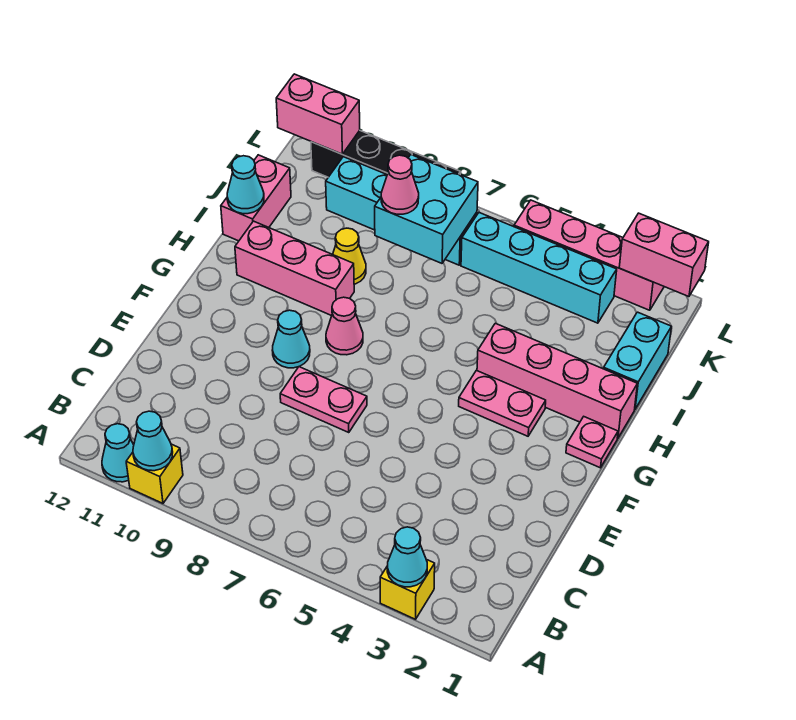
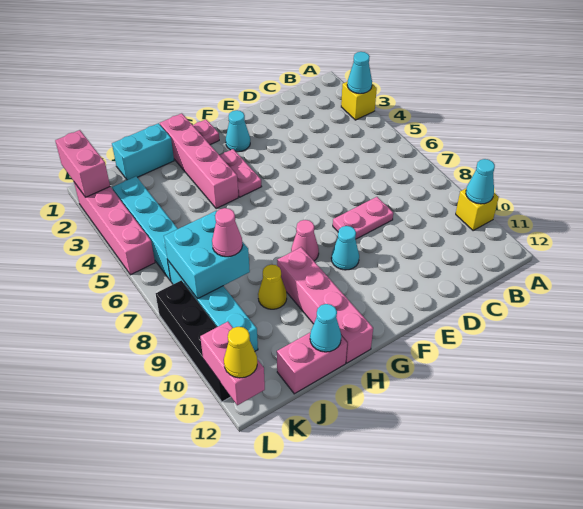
cyan 1x1 cone [102,424,134,482] -> cyan 1x1 cone moved to [226,110,250,152]
pink 1x2 plate [280,367,367,433] -> pink 1x2 plate turned to [333,197,393,239]
pink 1x3 brick [235,221,354,316] -> pink 1x4 brick [277,247,373,363]
none -> yellow 1x1 cone [224,327,257,378]

